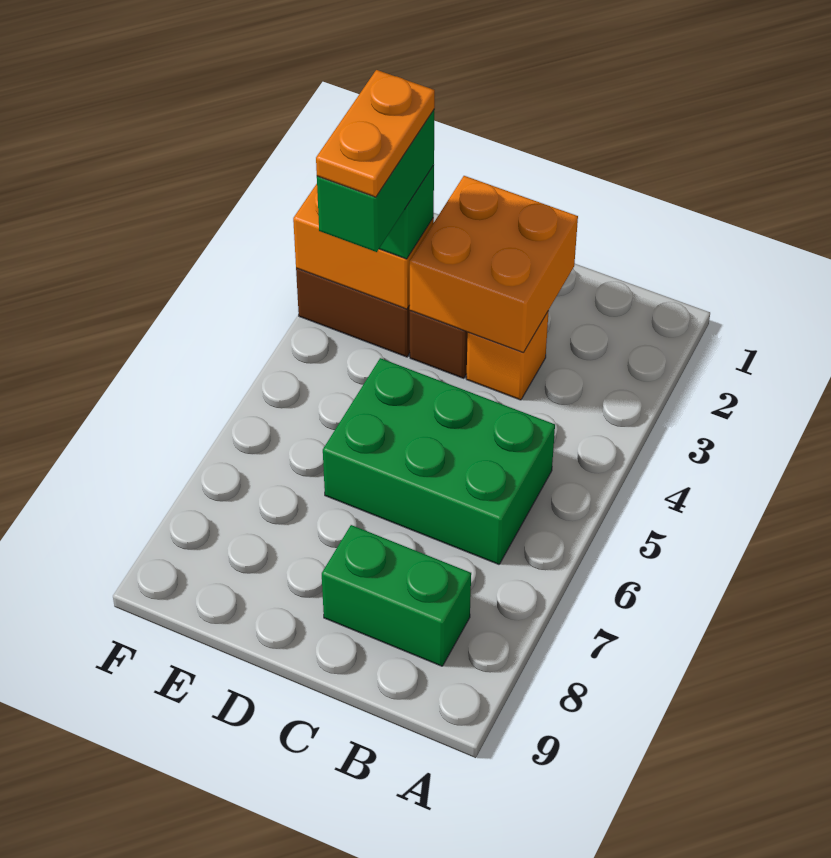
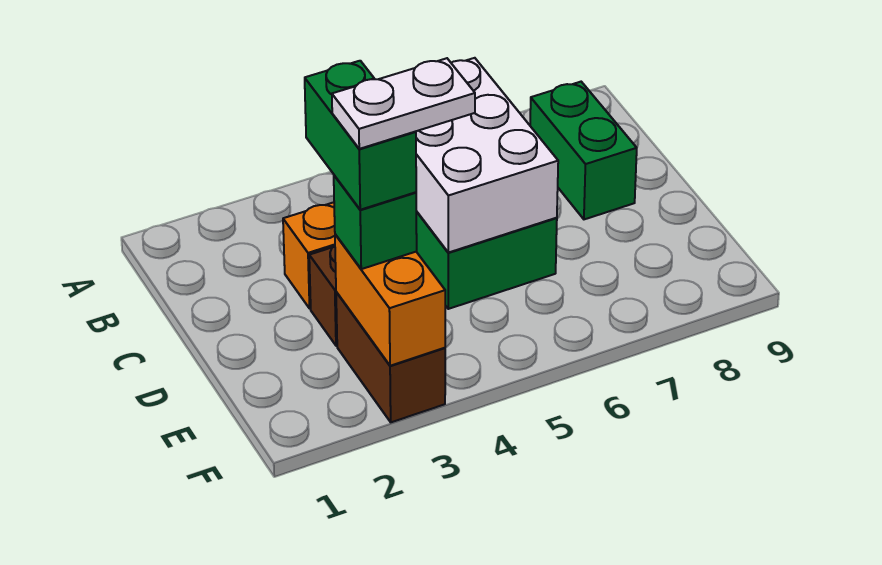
none -> white 2x3 brick [416,58,558,253]
orange 2x2 brick [409,176,578,353] -> none
green 1x2 brick [317,109,435,252] -> green 1x2 brick turned to [305,61,416,210]
orange 1x2 plate [316,70,435,197] -> white 1x2 plate [332,58,475,149]

